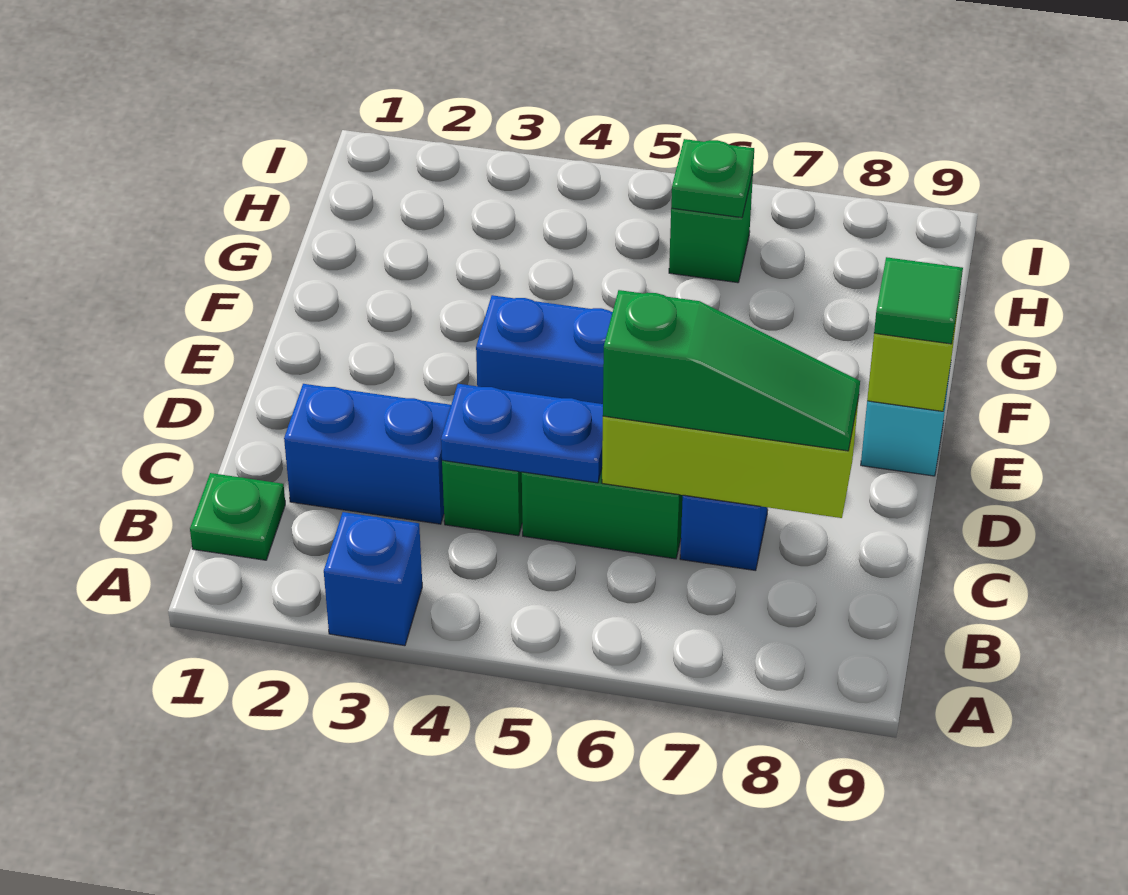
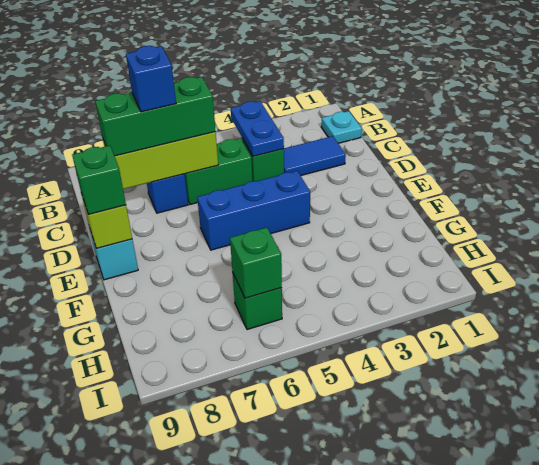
blue 1x1 brick [324,512,422,646] -> blue 1x1 brick moved to [126,46,176,112]
green 1x1 plate [190,473,285,560] -> cyan 1x1 plate [321,111,362,143]
blue 1x2 brick [284,384,451,524] -> blue 1x2 tile [284,136,346,176]
blue 1x2 plate [441,384,603,483] -> blue 1x2 plate turned to [231,101,284,156]
green 1x3 slope [603,290,860,451] -> green 1x3 brick [95,77,216,156]
green 1x1 tile [874,257,963,344] -> green 1x1 brick [72,146,126,215]
green 1x1 plate [671,139,754,218] -> green 1x1 brick [230,228,282,298]

